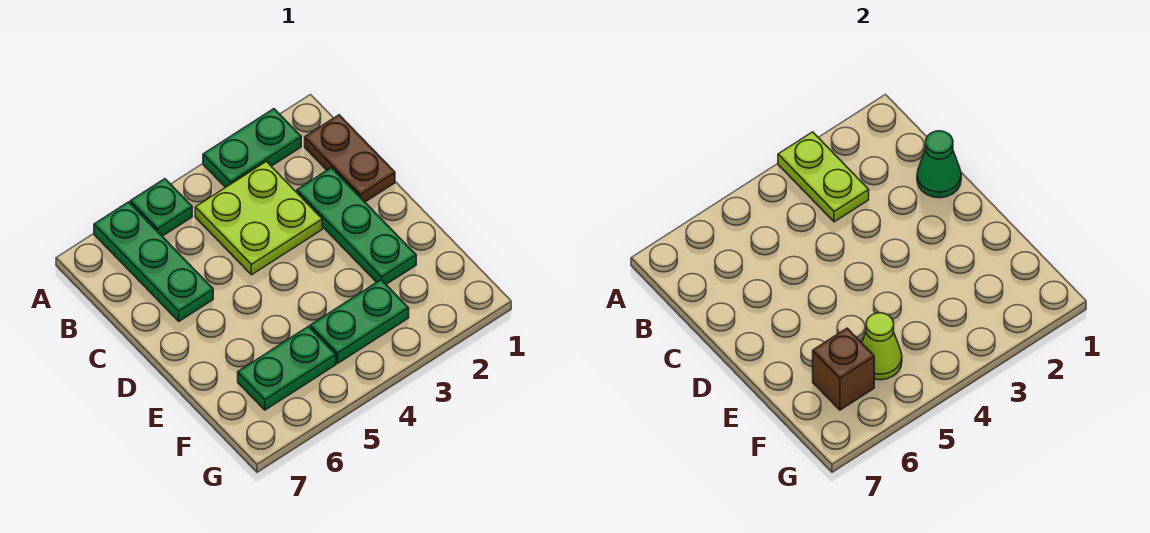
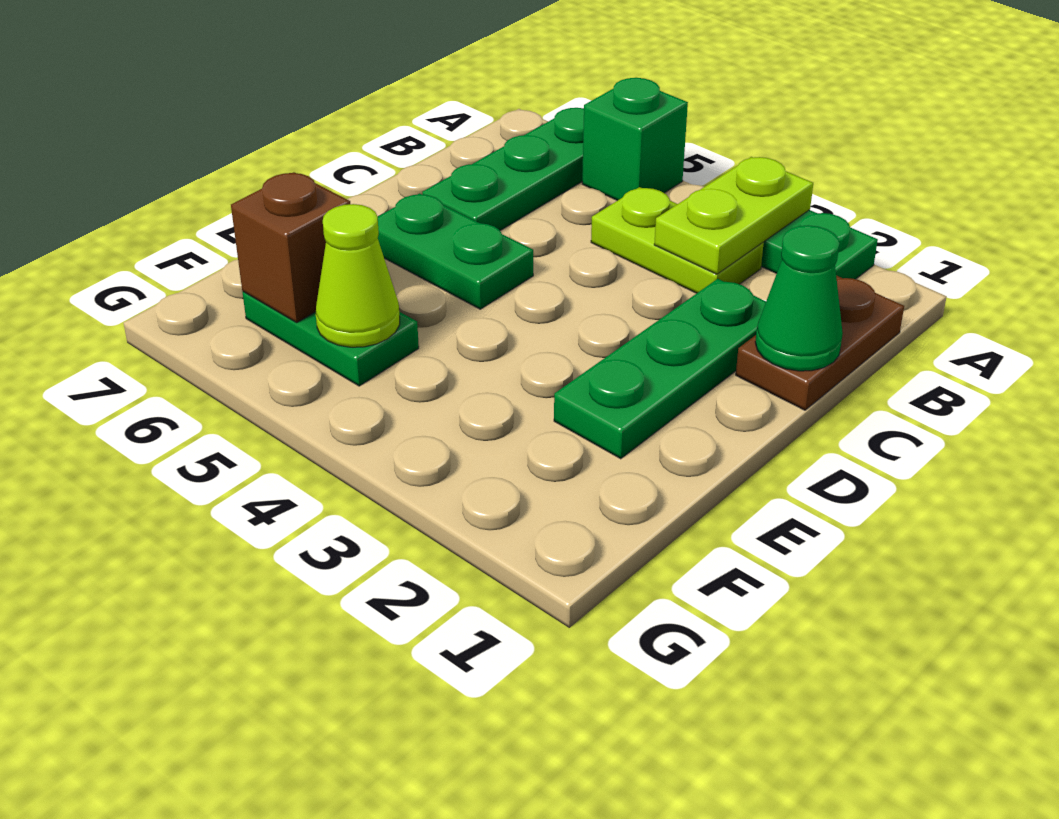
green 1x1 plate [130,179,192,236] -> green 1x1 brick [582,78,688,201]
lime 2x2 plate [195,161,322,275] -> lime 1x2 plate [591,187,764,293]
green 1x2 plate [310,280,409,363] -> green 1x2 plate moved to [378,193,533,309]

